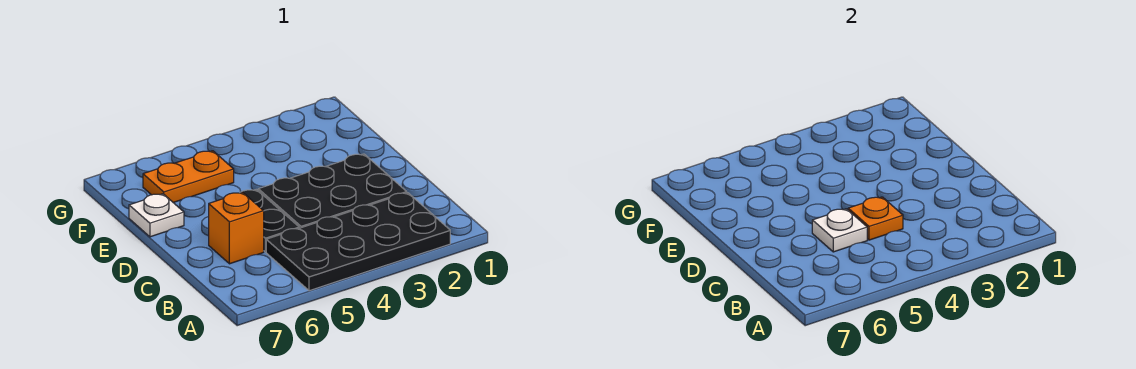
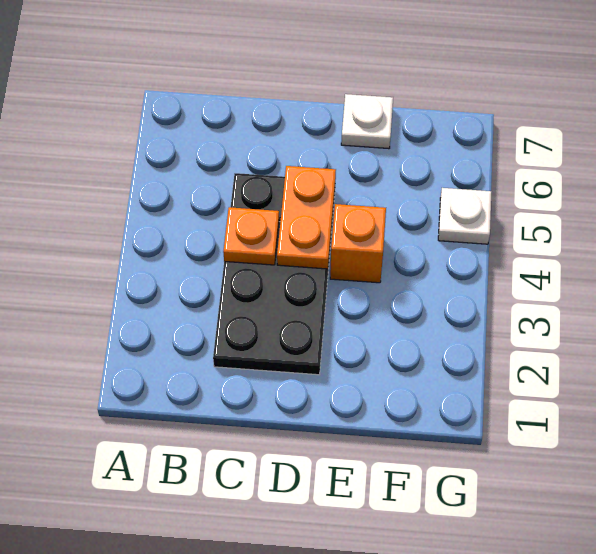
black 2x4 plate [266,193,450,291] -> none
white 1x1 plate [812,209,867,252] -> white 1x1 plate moved to [438,188,491,244]
orange 1x1 brick [209,192,264,264] -> orange 1x1 brick moved to [330,204,386,283]
orange 1x2 plate [143,151,234,203] -> orange 1x2 plate moved to [277,166,336,269]

